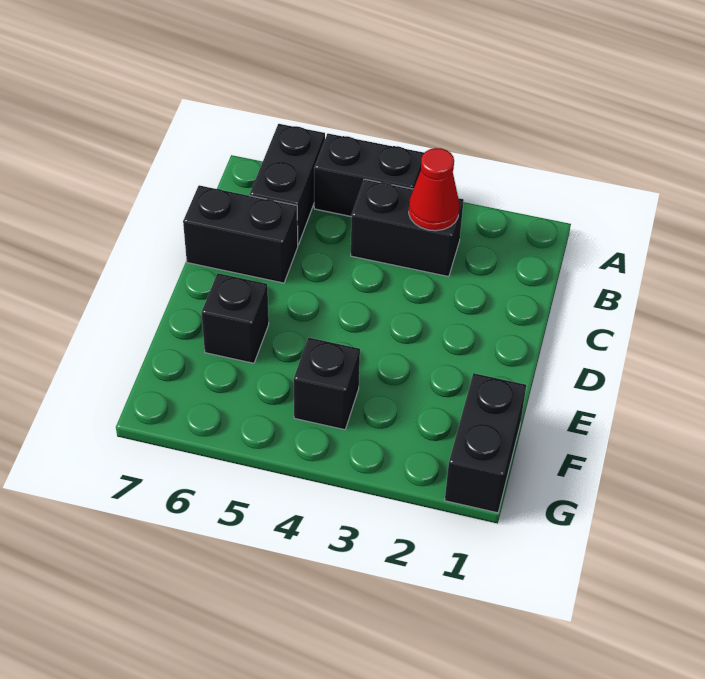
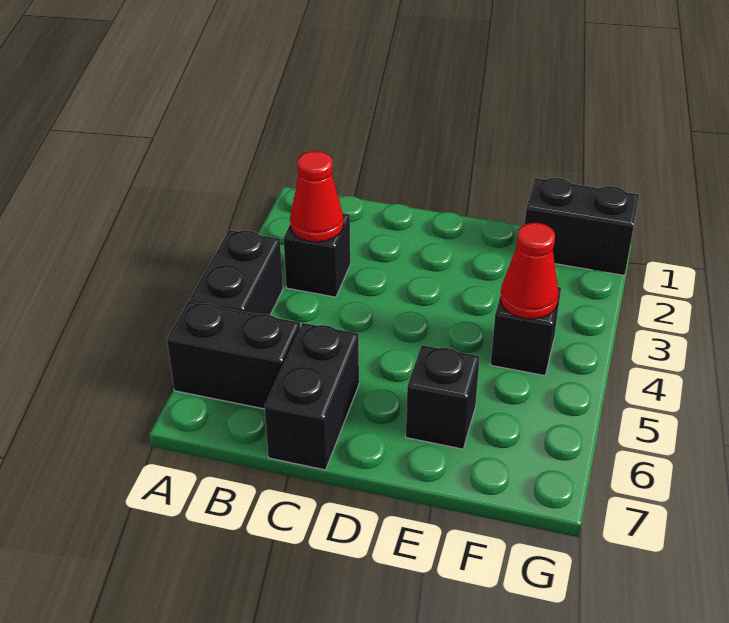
black 1x2 brick [351,179,464,277] -> black 1x1 brick [284,213,350,297]
none -> red 1x1 cone [500,223,558,319]

